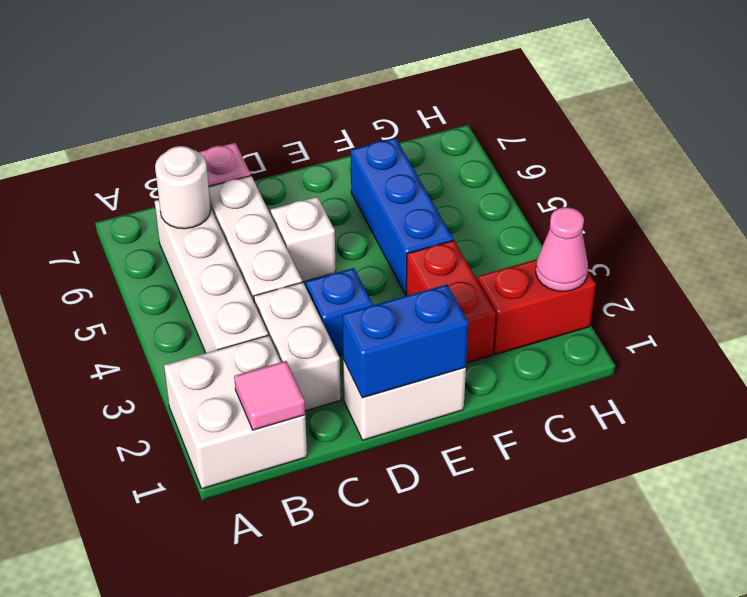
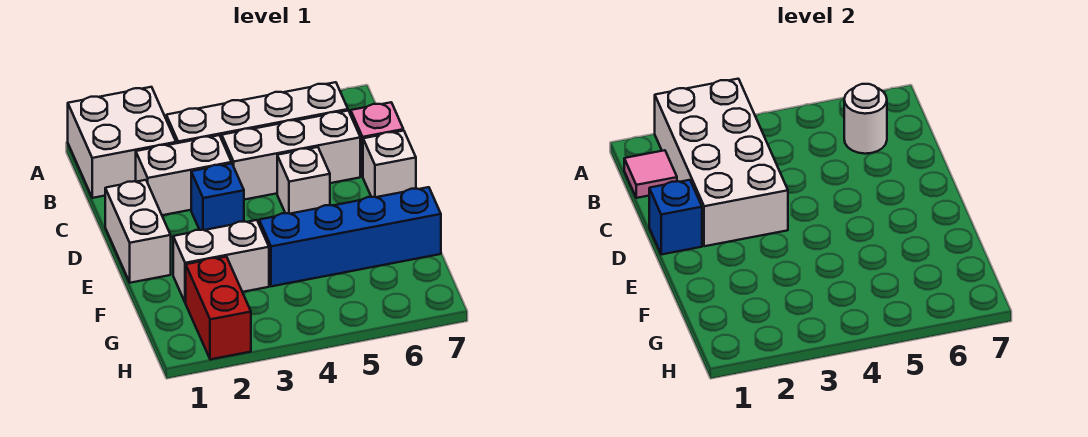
none -> white 2x4 brick [655,79,788,246]
blue 1x2 brick [342,285,469,398] -> blue 1x1 brick [649,180,702,254]
none -> white 1x1 brick [363,131,416,197]
red 1x2 brick [406,240,496,363] -> white 1x2 brick [173,220,269,303]
blue 1x3 brick [351,138,453,294] -> blue 1x4 brick [259,187,441,286]
pink 1x1 cone [536,207,588,291] -> none

